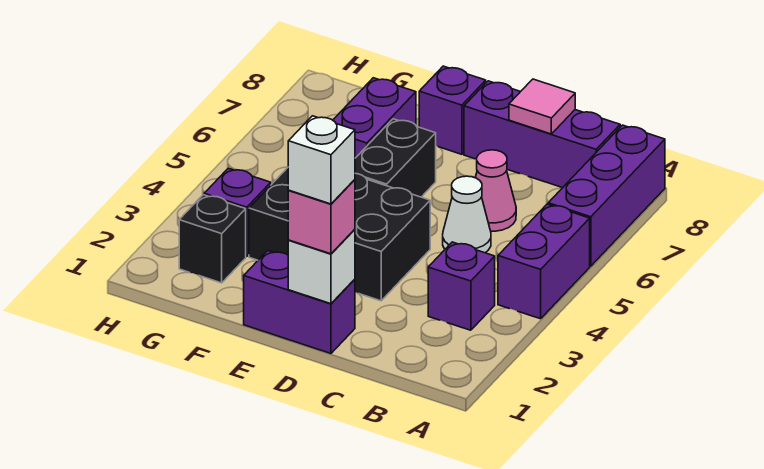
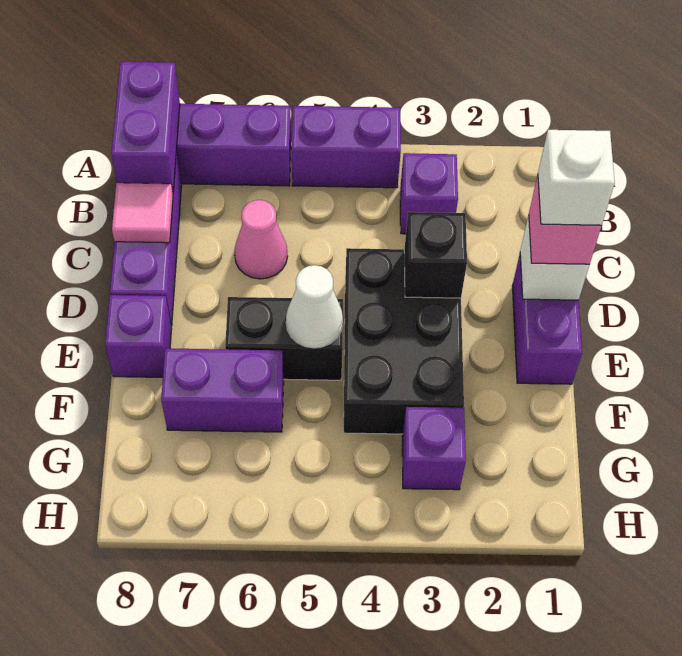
none -> purple 1x2 brick [111,62,180,192]
white 1x1 cone [443,176,491,253] -> white 1x1 cone moved to [286,265,343,348]
black 1x1 brick [179,195,246,283] -> black 1x1 brick moved to [404,212,467,298]

